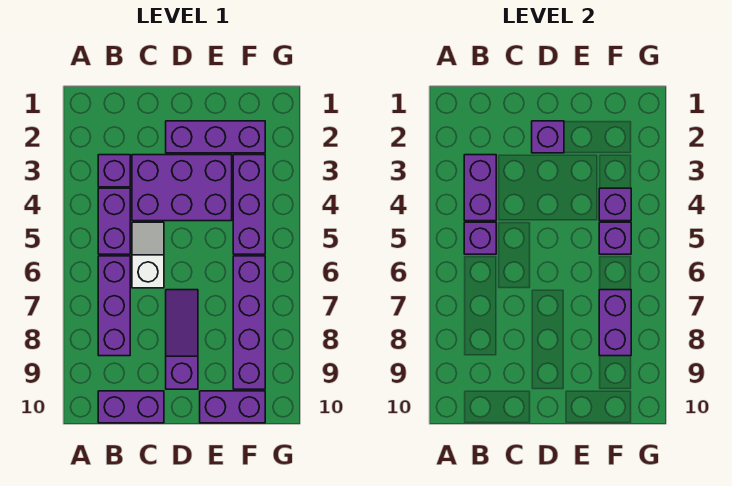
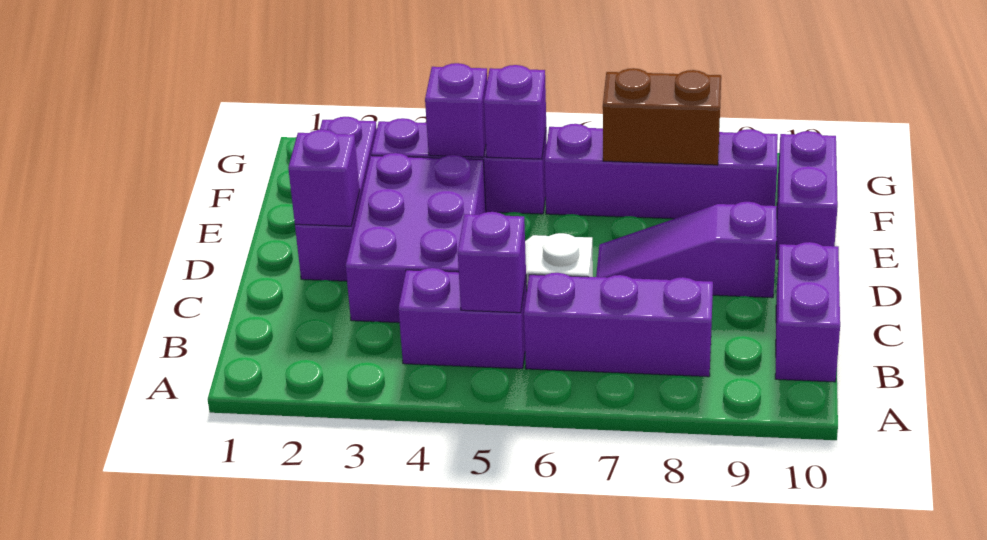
purple 1x1 brick [98,155,130,187] -> none
purple 1x2 brick [464,155,496,221] -> none
purple 1x2 brick [599,290,631,356] -> brown 1x2 brick [603,68,721,165]

